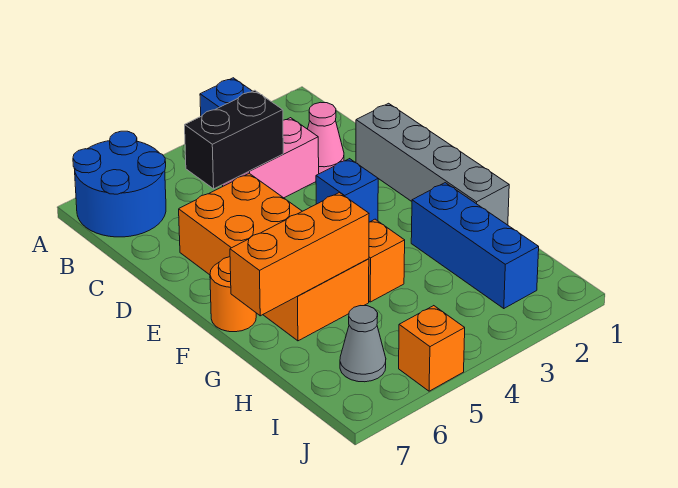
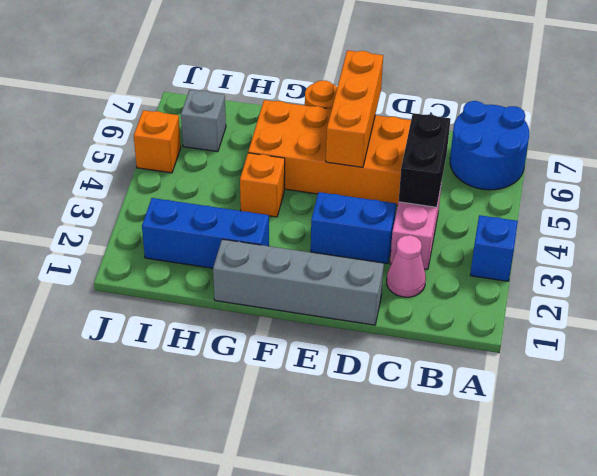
blue 1x1 brick [316,159,378,222] -> blue 1x2 brick [311,192,396,263]
orange 1x3 brick [230,193,369,316] -> orange 1x3 brick moved to [326,50,383,167]
grey 1x1 cone [340,306,386,382] -> grey 1x1 brick [181,90,226,152]

